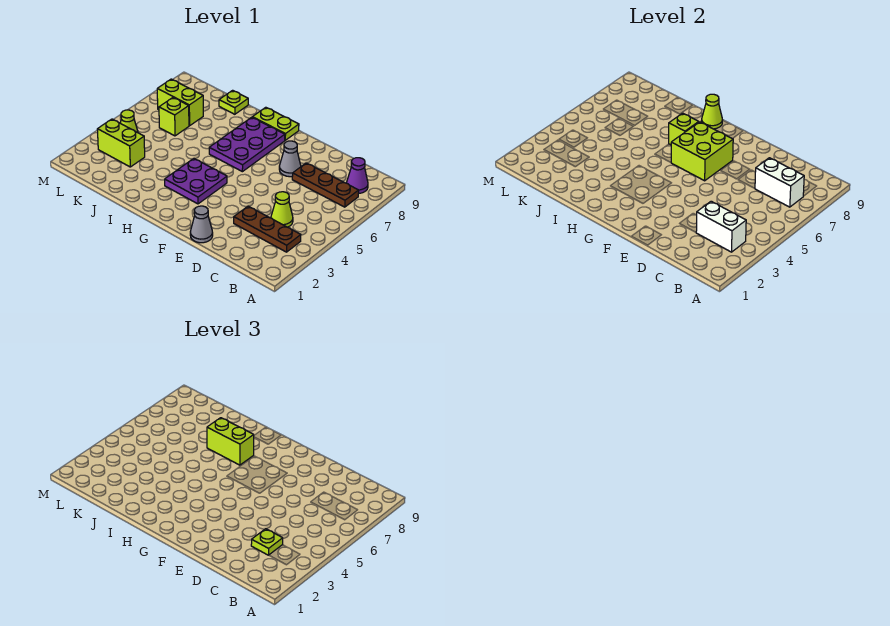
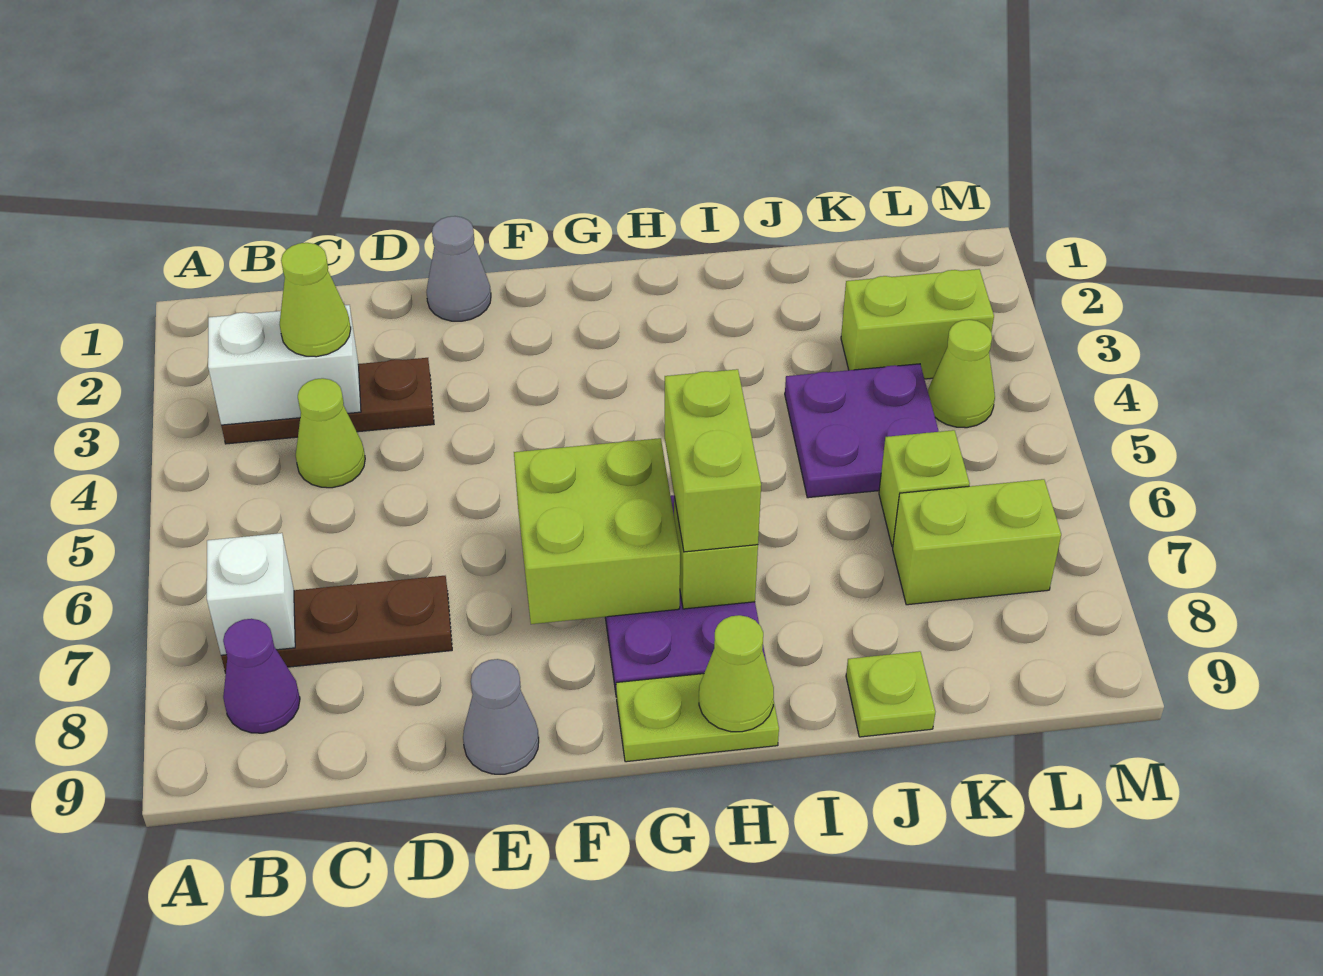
white 1x2 brick [755,158,804,207] -> white 1x1 brick [207,533,295,655]
lime 1x1 plate [251,529,283,555] -> lime 1x1 cone [280,243,351,357]
grey 1x1 cone [279,141,301,177] -> grey 1x1 cone moved to [463,659,539,774]
purple 2x2 plate [165,159,227,204] -> purple 2x2 plate moved to [785,364,939,498]
lime 1x2 brick [207,418,254,465] -> lime 1x2 brick turned to [665,369,761,552]

